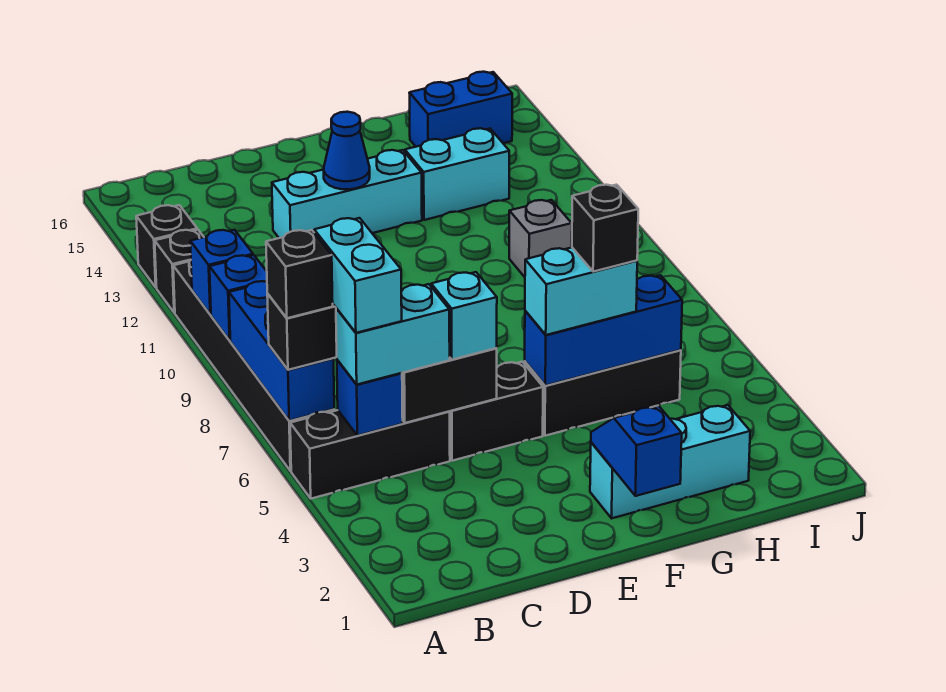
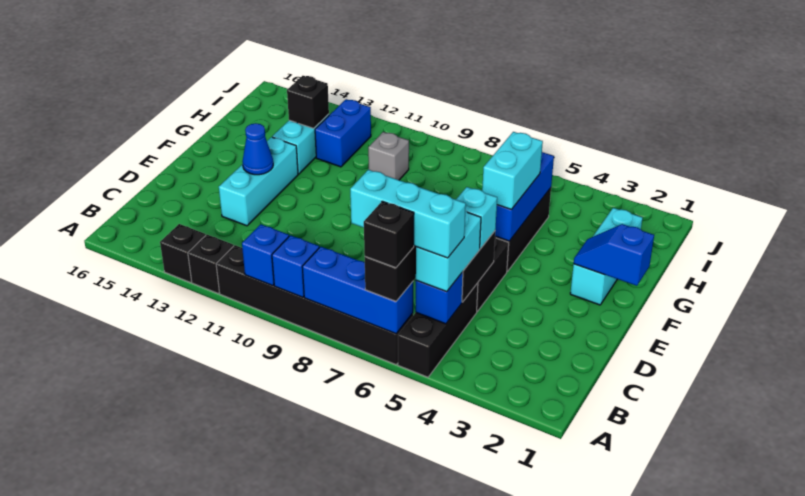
cyan 1x2 brick [314,218,402,333] -> cyan 1x3 brick [350,170,466,258]
black 1x1 brick [572,185,638,272] -> black 1x1 brick moved to [287,76,329,128]
blue 1x2 brick [410,72,512,147] -> blue 1x2 brick moved to [315,99,371,167]

